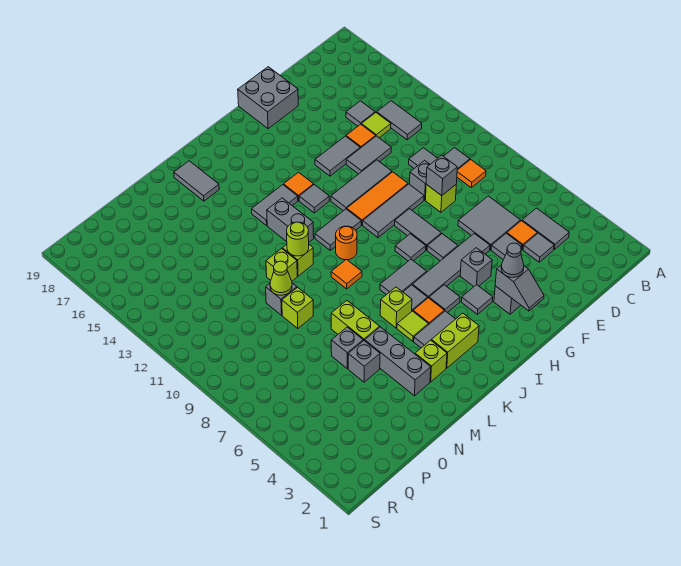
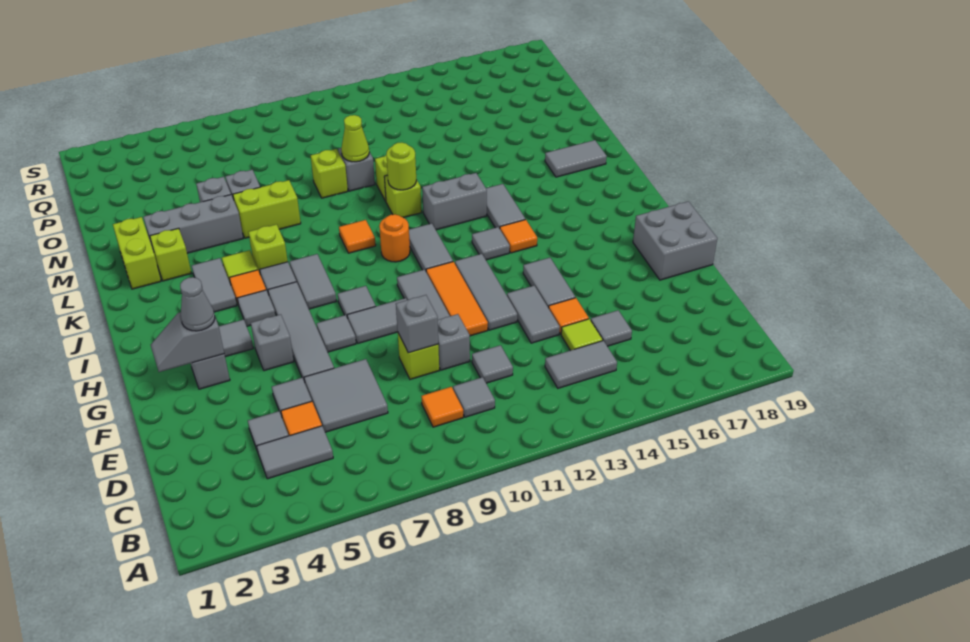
lime 1x2 brick [431,313,479,368] -> lime 1x2 brick moved to [113,217,161,289]

